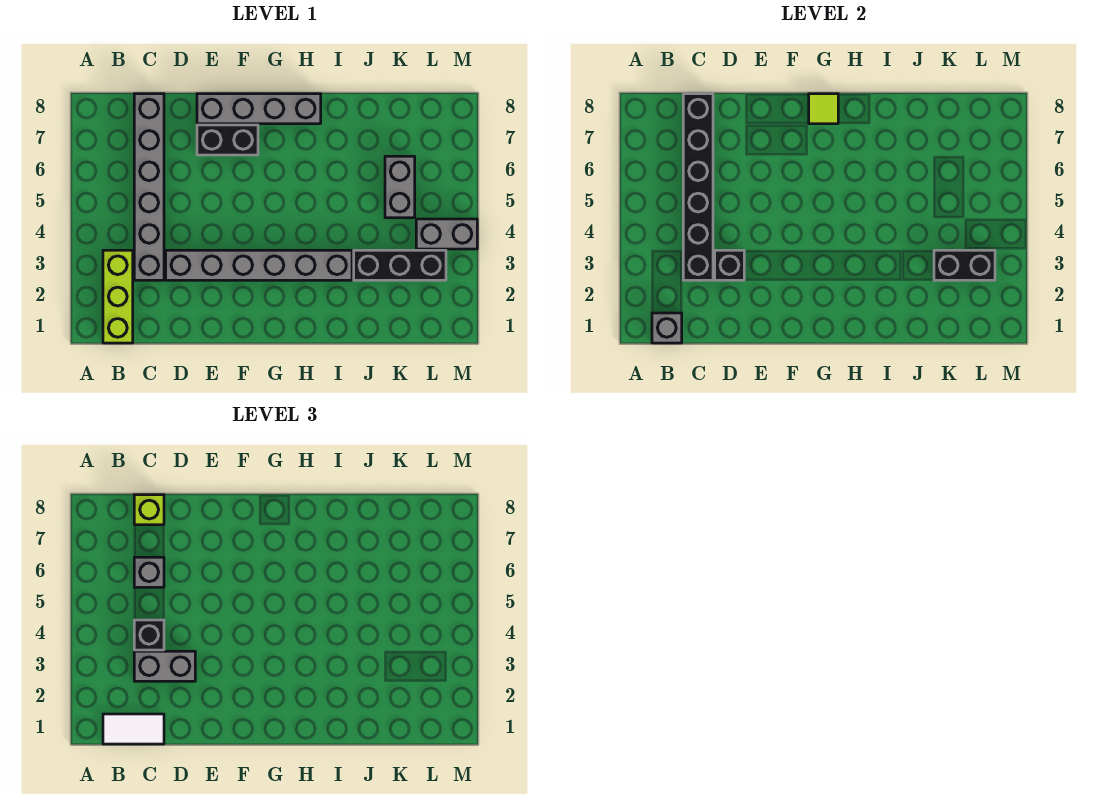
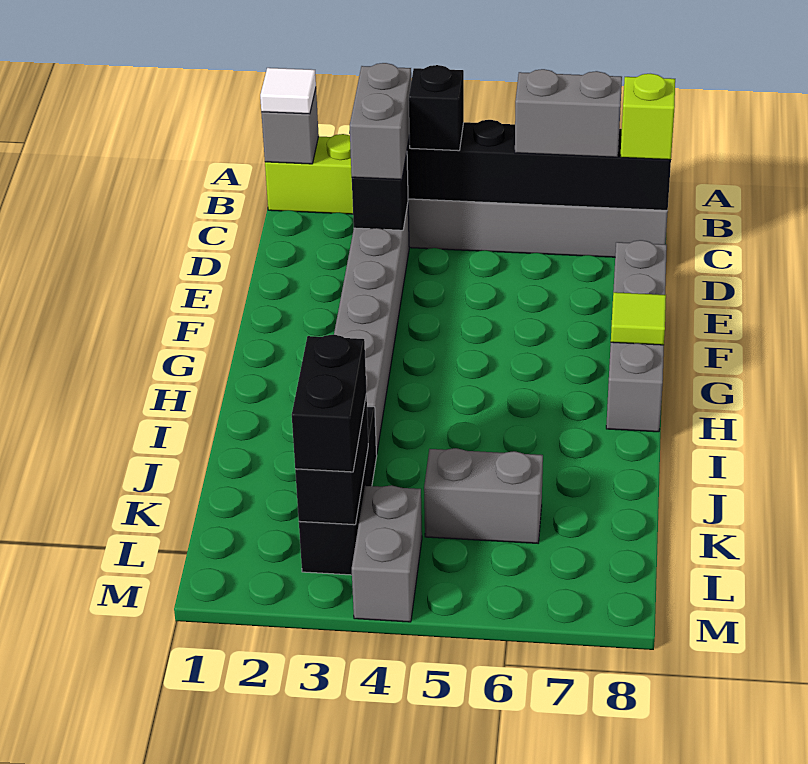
white 1x2 tile [103,714,164,744] -> white 1x1 tile [260,68,316,114]
grey 1x1 brick [134,557,164,587] -> grey 1x2 brick [515,69,622,157]
black 1x2 brick [197,125,258,155] -> black 1x2 brick moved to [292,335,366,472]

